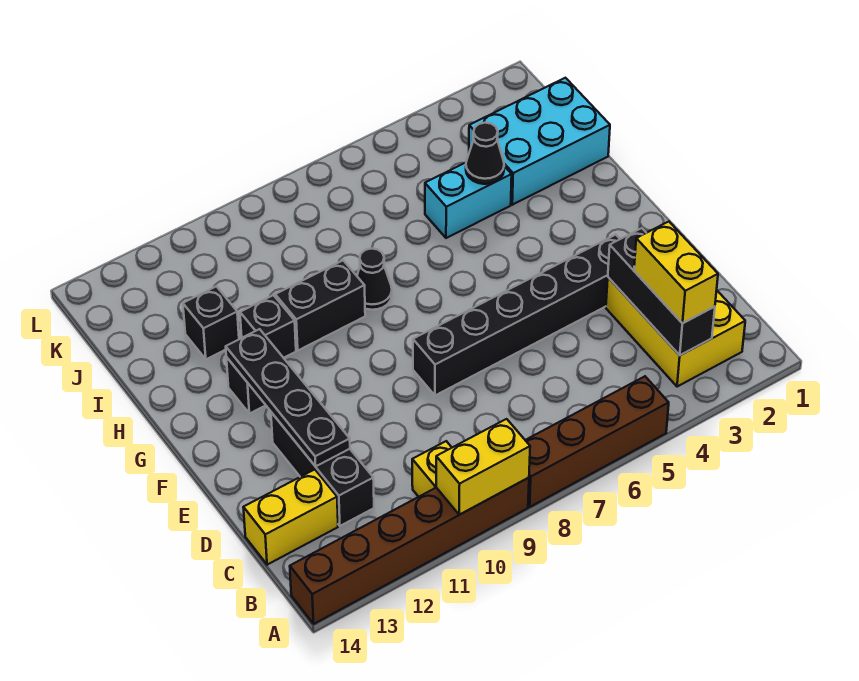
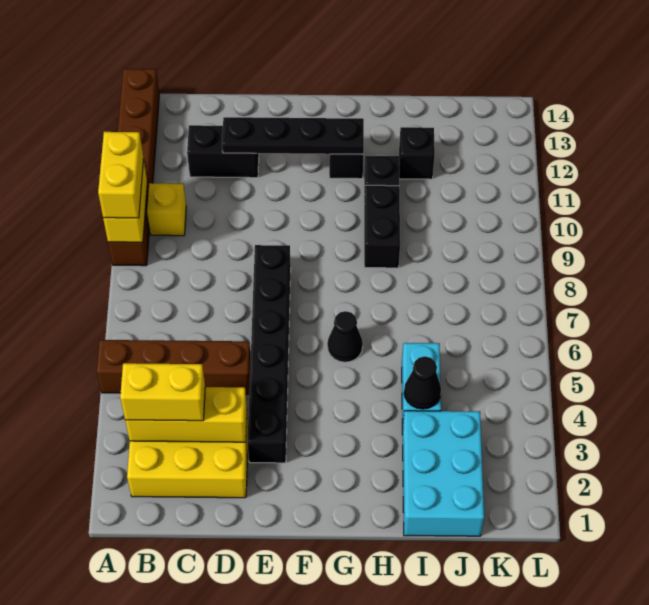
brown 1x4 brick [525,376,669,507] -> brown 1x4 brick turned to [97,340,251,394]
black 1x3 brick [608,228,715,355] -> yellow 1x3 brick [125,387,247,442]
black 1x3 brick [271,412,374,526] -> black 1x2 brick [187,125,259,178]
yellow 1x2 brick [243,469,338,565] -> yellow 1x2 brick moved to [98,132,144,218]
black 1x1 cone [357,248,392,310] -> black 1x1 cone moved to [327,311,363,362]

